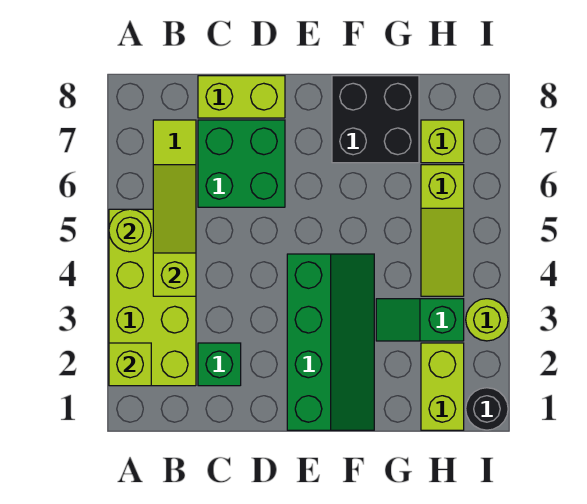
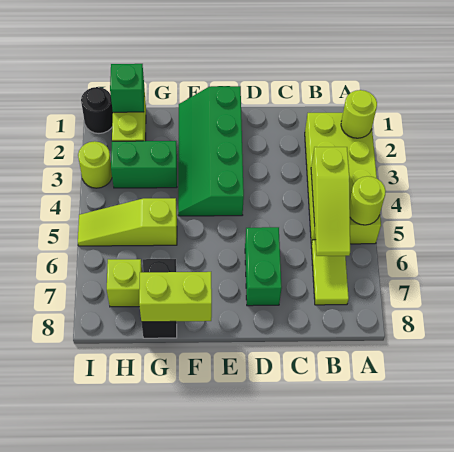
lime 1x1 brick [109,343,151,386] -> lime 1x1 round brick [341,90,377,138]
green 1x1 brick [198,343,241,386] -> green 1x1 brick moved to [110,64,144,112]
green 2x2 brick [198,120,285,207] -> green 1x2 brick [245,227,282,306]
lime 1x2 brick [198,76,285,118] -> lime 1x2 brick moved to [139,272,212,322]
black 2x2 brick [332,76,419,163] -> black 1x2 brick [141,259,177,338]
green 1x2 slope [376,299,464,341] -> green 1x2 brick [111,141,177,188]
lime 1x3 slope [421,165,464,296] -> lime 1x3 slope turned to [78,198,177,246]

